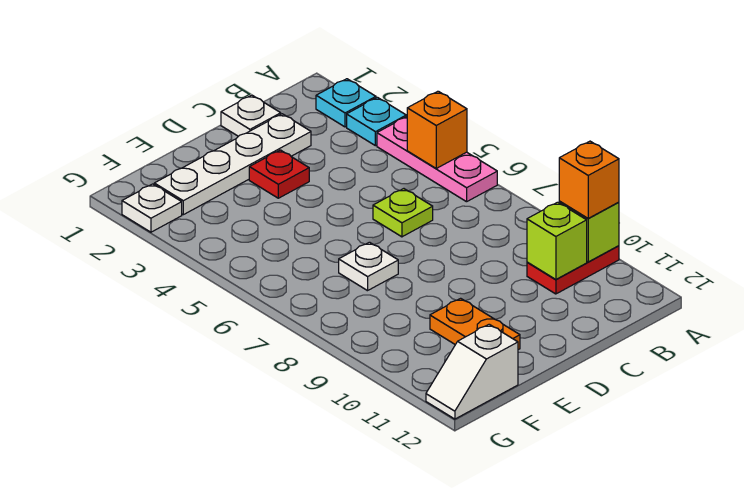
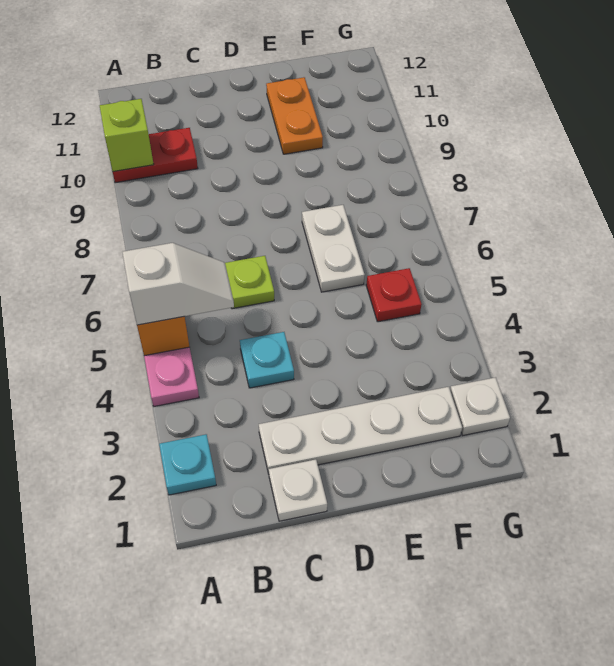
cyan 1x1 plate [347,97,406,146] -> cyan 1x1 plate moved to [240,332,294,388]
orange 1x1 brick [559,141,619,218] -> none
lime 1x1 brick [527,202,587,279] -> none
red 1x1 plate [249,150,309,198] -> red 1x1 plate moved to [366,268,422,322]
white 1x1 plate [339,242,398,291] -> white 1x2 plate [302,205,365,292]
white 1x2 slope [426,324,518,419] -> white 1x2 slope moved to [122,243,234,325]

